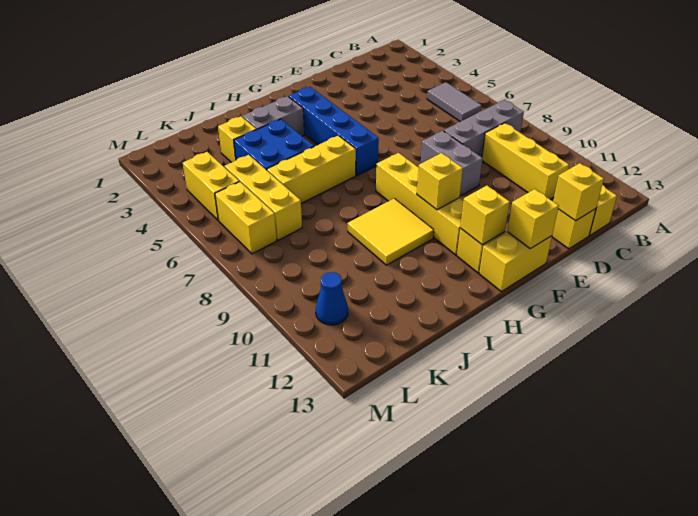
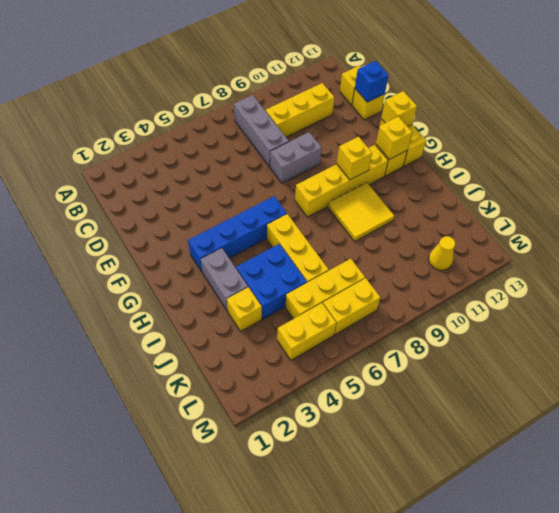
grey 1x2 tile [427,82,482,122] -> none
yellow 1x1 brick [553,163,604,221] -> blue 1x1 brick [355,61,389,102]
blue 1x1 cone [316,272,348,325] -> yellow 1x1 cone [429,236,455,271]

